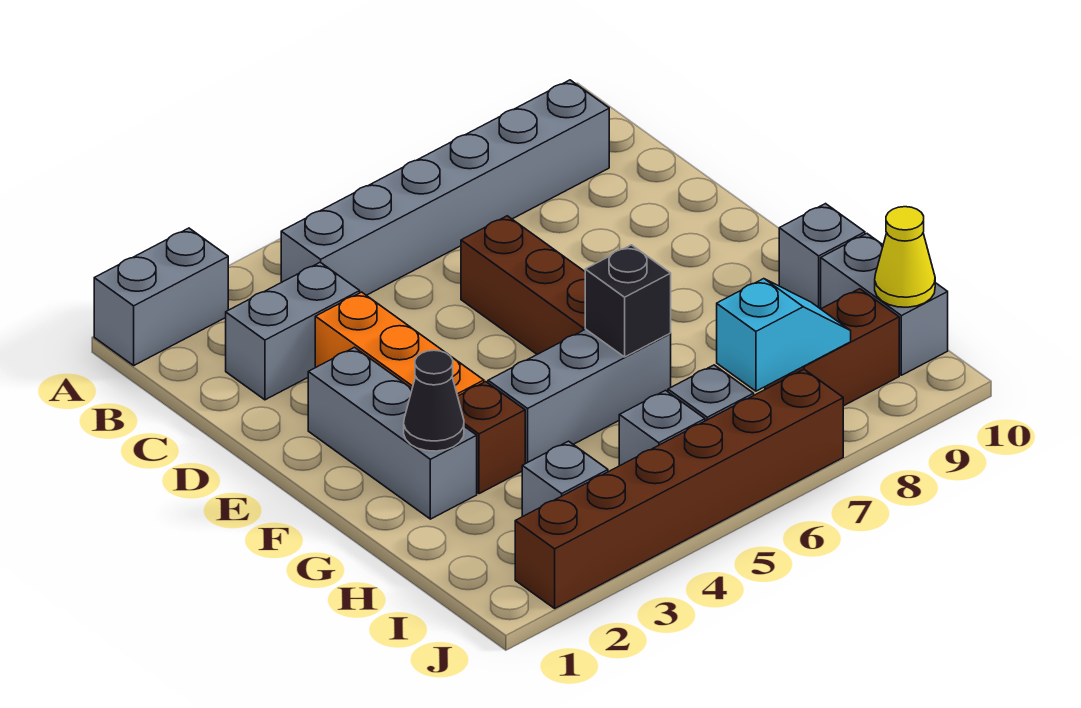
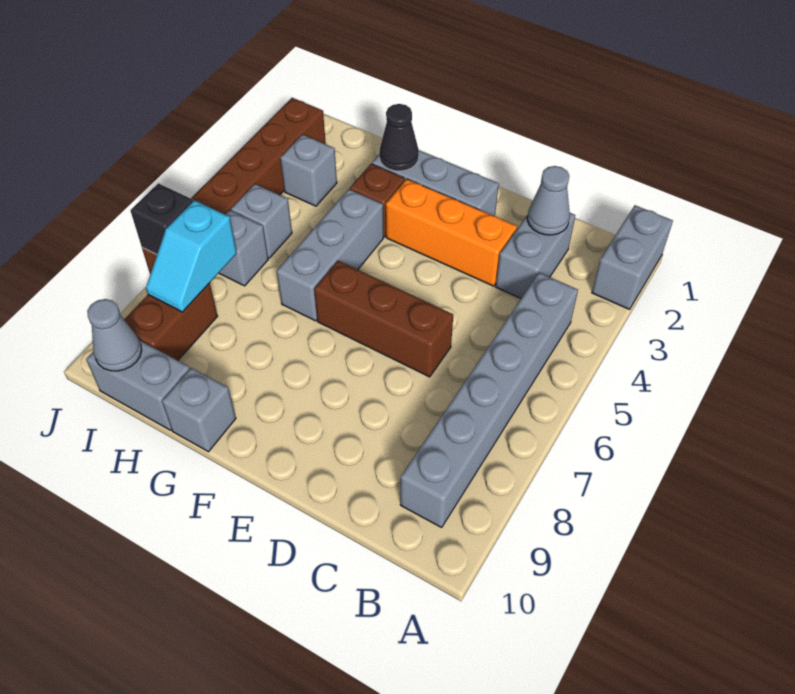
none -> grey 1x1 cone [527,166,570,235]
black 1x1 brick [585,245,671,357] -> black 1x1 brick moved to [130,183,193,255]
yellow 1x1 cone [875,207,935,307] -> grey 1x1 cone [87,299,142,371]

